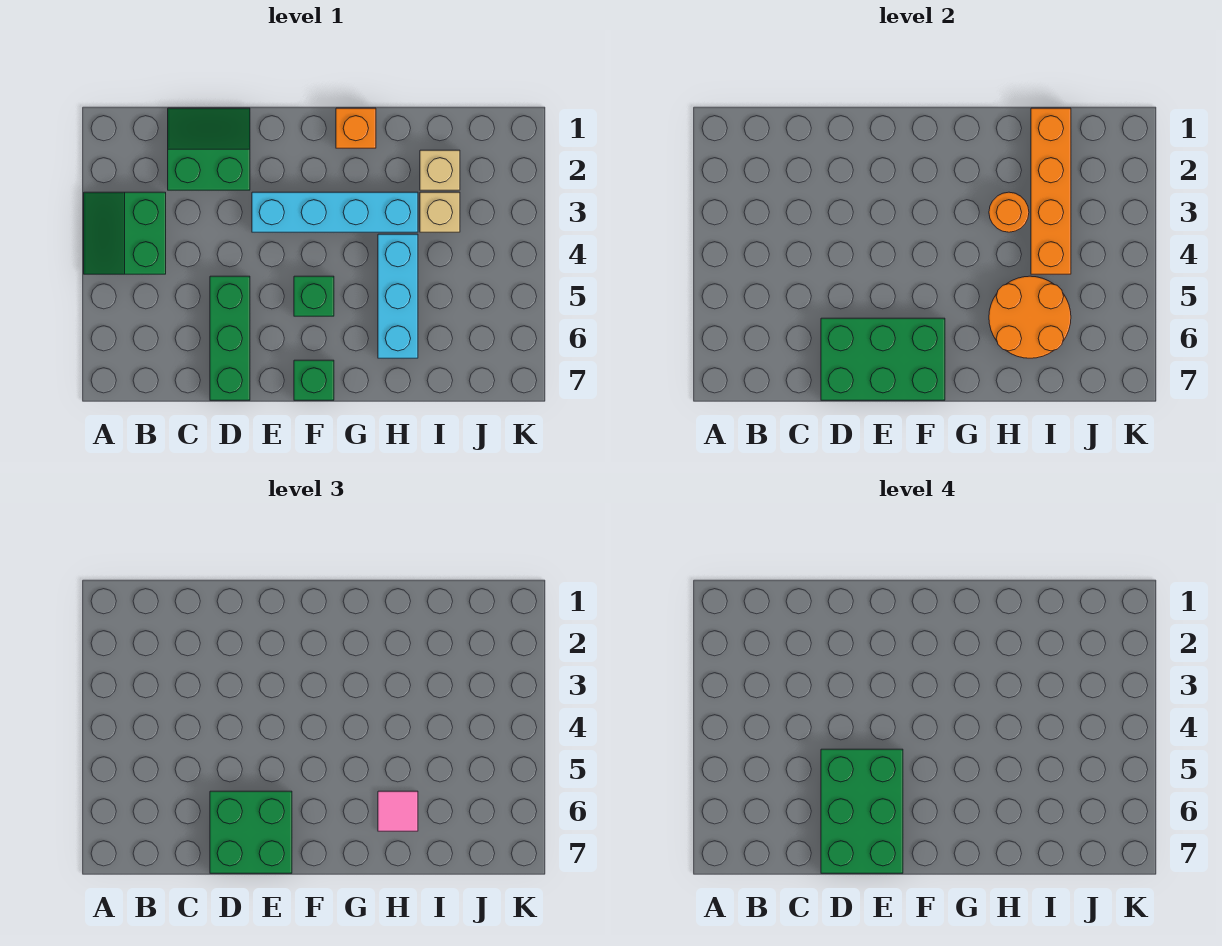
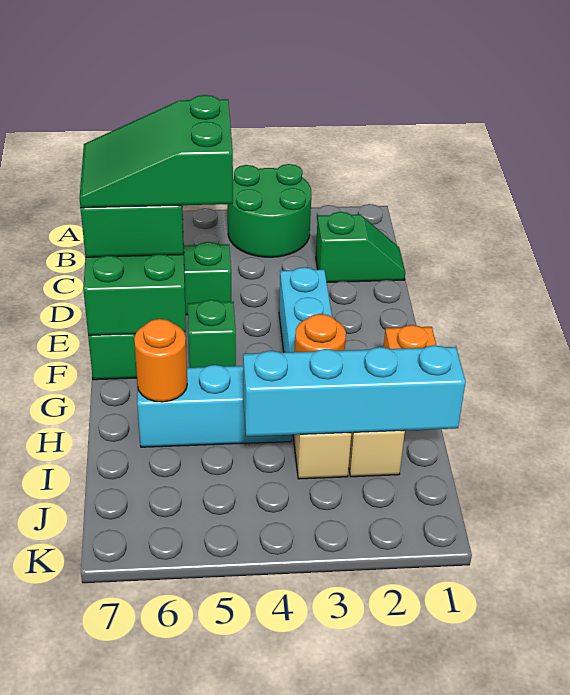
green 2x2 slope [84,192,166,274] -> green 2x2 round brick [228,164,312,257]
green 2x2 slope [168,108,250,190] -> green 1x2 slope [316,212,405,282]
green 2x3 brick [821,749,903,873] -> green 2x3 slope [79,95,233,208]
orange 2x2 round brick [989,276,1071,358] -> orange 1x1 round brick [134,319,187,402]
pink 1x1 tile [378,791,418,831] -> none
orange 1x4 brick [1031,108,1071,274] -> cyan 1x4 brick [243,345,466,437]

